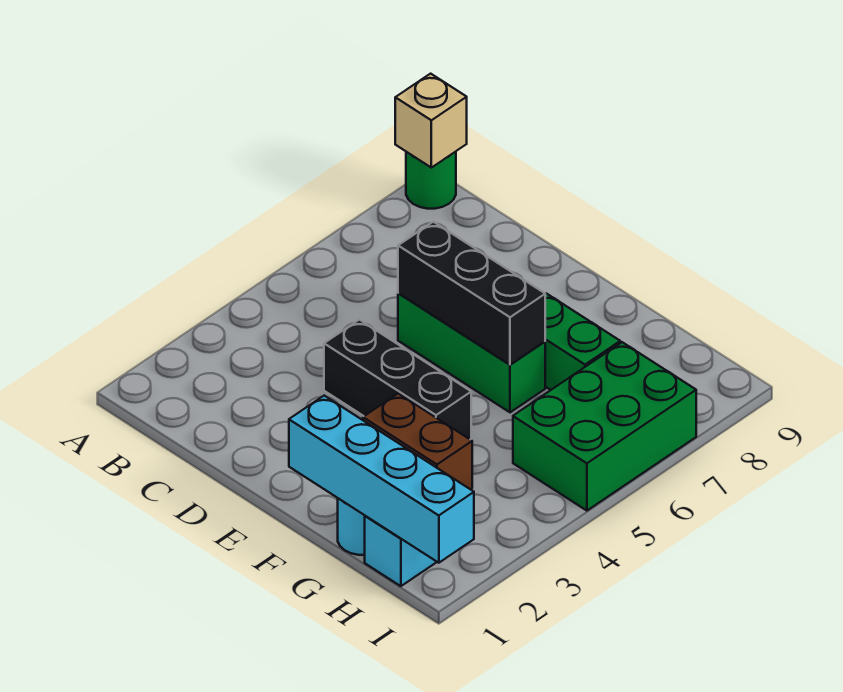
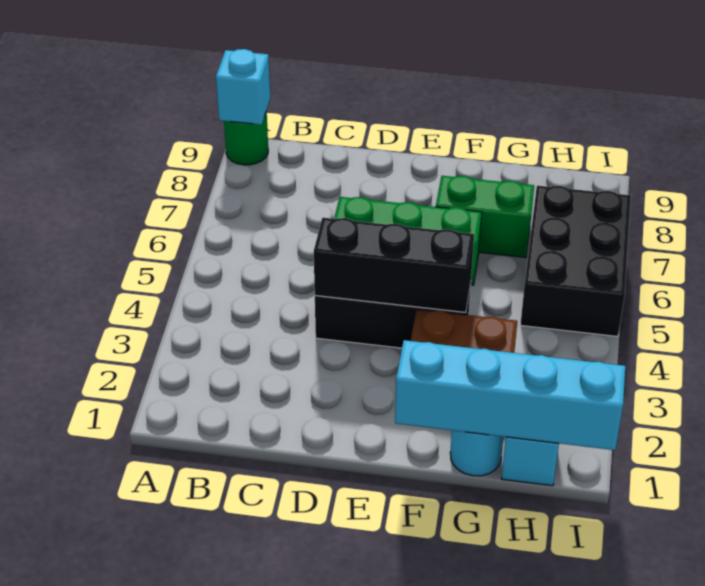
tan 1x1 brick [395,74,467,168] -> cyan 1x1 brick [216,49,270,125]
black 1x3 brick [398,222,545,365] -> black 1x3 brick moved to [314,218,474,312]
green 2x3 brick [513,342,696,511] -> black 2x3 brick [520,186,631,336]

